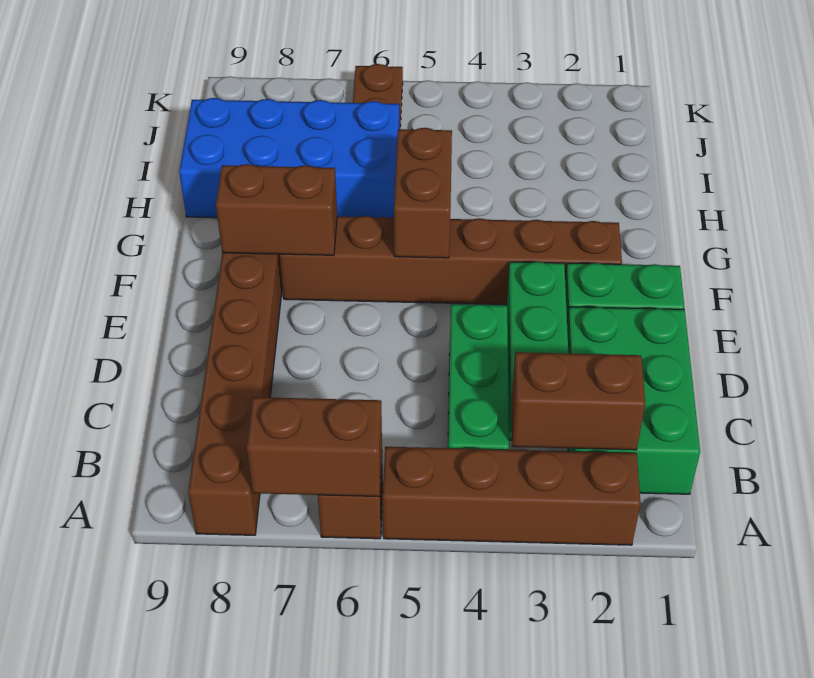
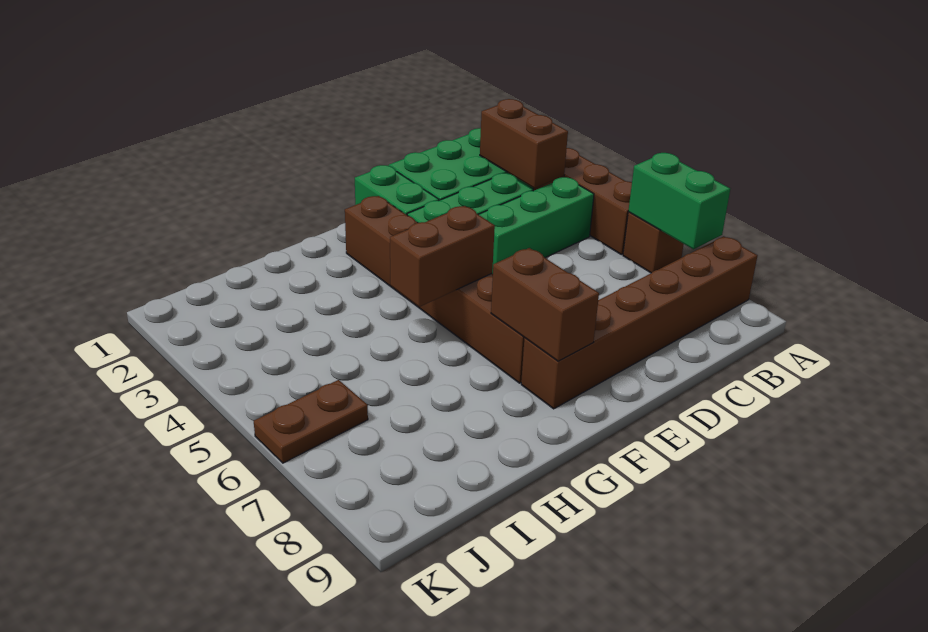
brown 1x2 brick [247,397,382,497] -> green 1x2 brick [628,153,730,249]
blue 2x4 brick [179,98,399,218] -> none

